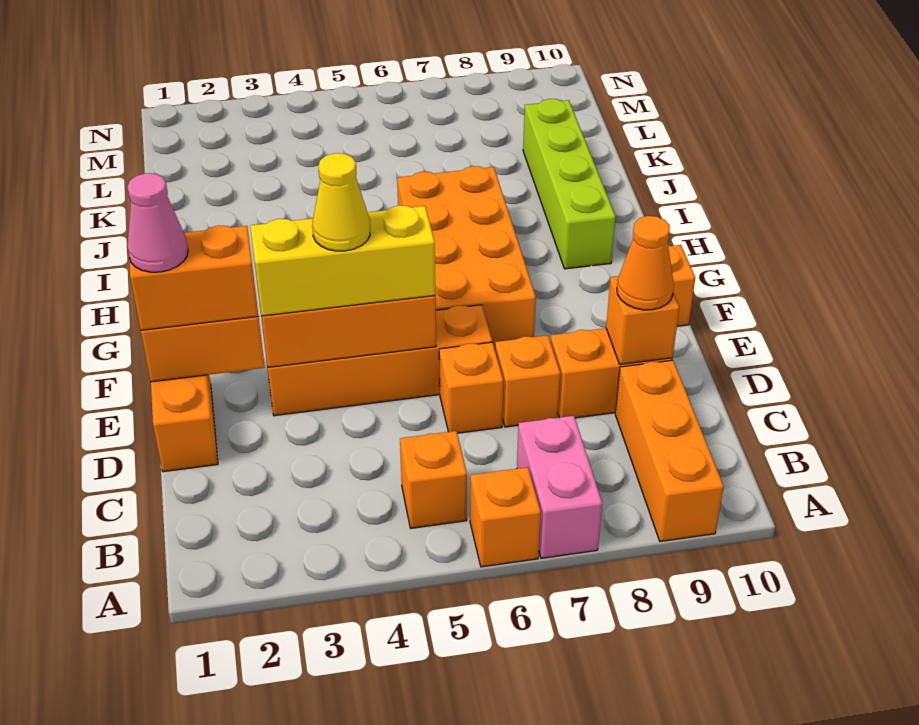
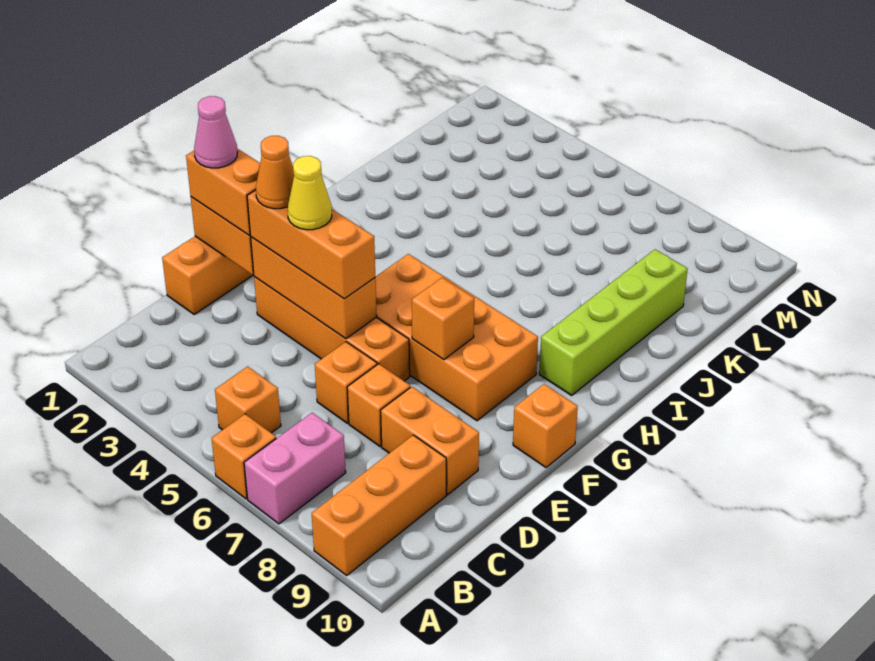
orange 1x1 brick [606,276,679,364] -> orange 1x1 brick moved to [412,278,474,360]
orange 1x1 cone [617,216,674,310] -> orange 1x1 cone moved to [256,136,294,209]
yellow 1x3 brick [250,205,435,316] -> orange 1x3 brick [247,190,375,299]
orange 2x4 brick [397,166,536,348] -> orange 2x4 brick turned to [375,254,538,421]

